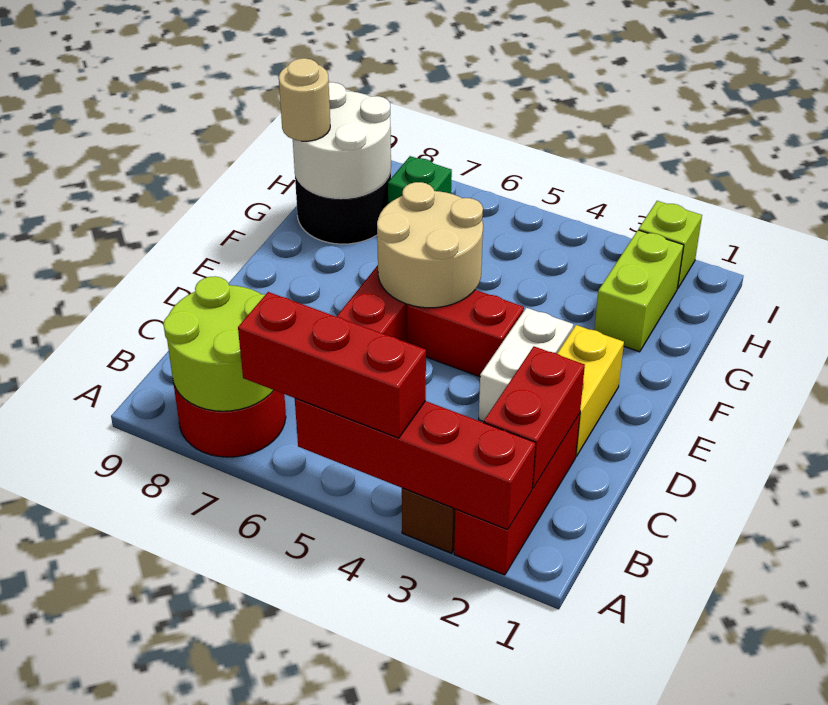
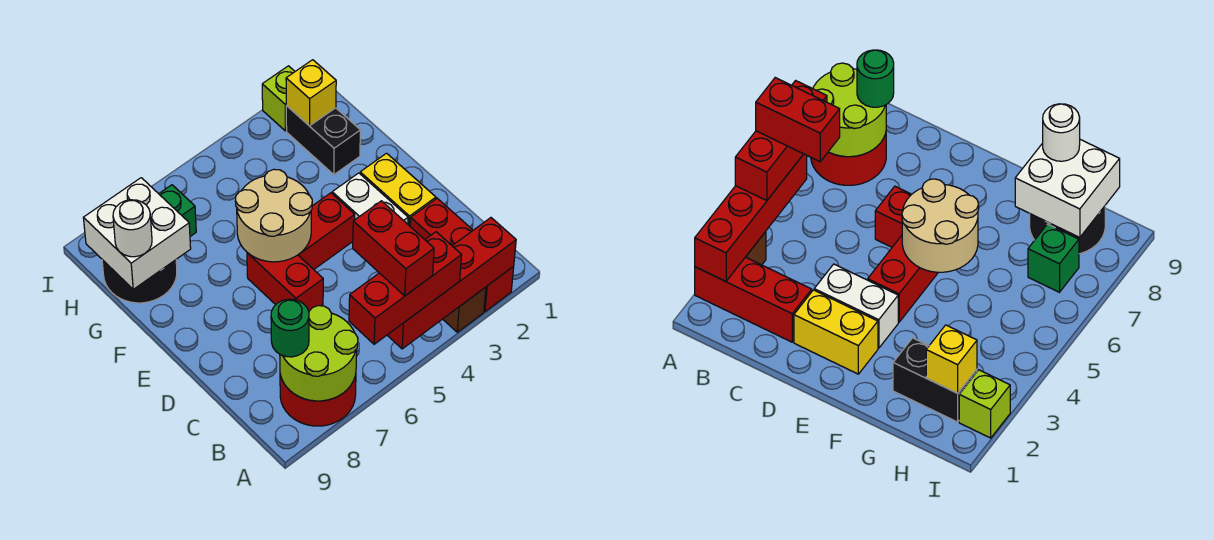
red 1x2 brick [484,347,585,488] -> red 1x2 brick moved to [353,201,434,296]
none -> green 1x1 round brick [271,299,309,357]
lime 1x2 brick [594,230,684,352] -> black 1x2 brick [286,106,360,175]
white 2x2 round brick [293,82,391,199] -> white 2x2 brick [83,178,191,289]
tan 1x1 round brick [279,58,330,141] -> white 1x1 round brick [113,200,152,257]
none -> yellow 1x1 brick [286,60,336,126]

